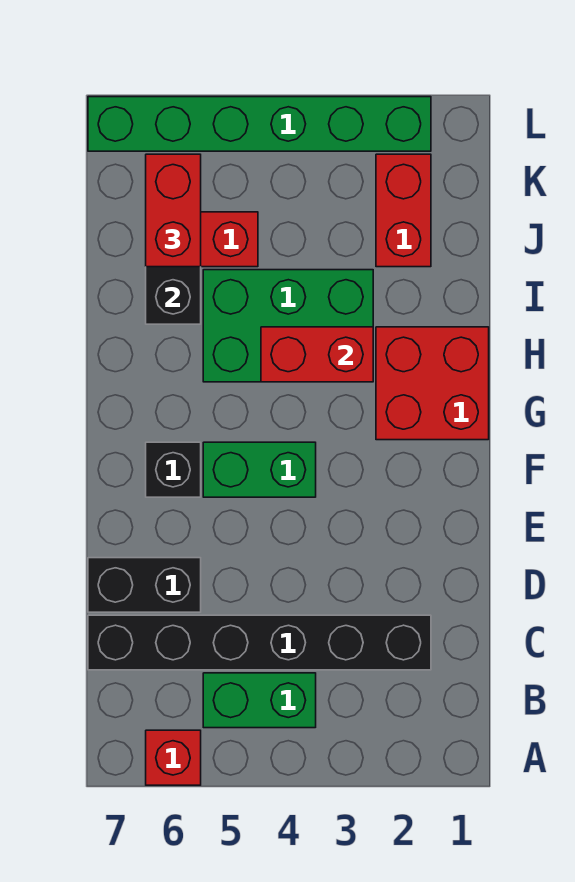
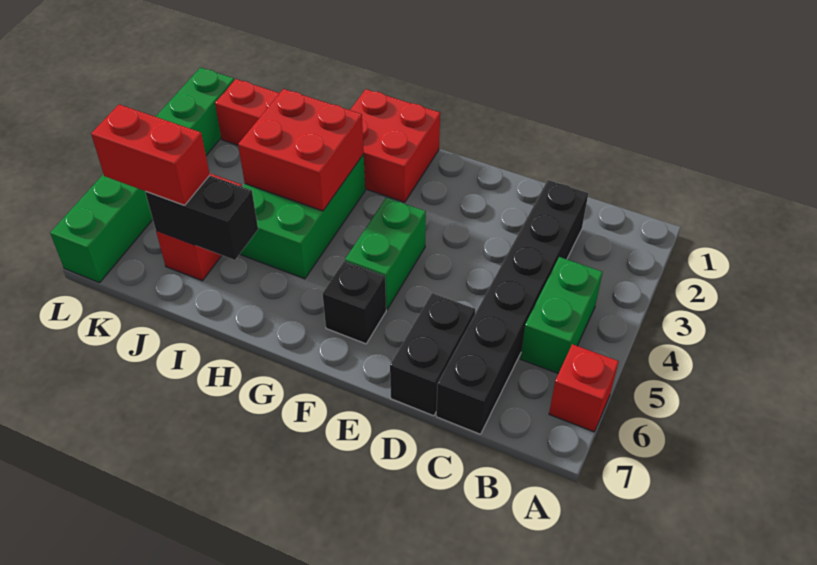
red 1x2 brick [261,327,373,382] -> red 2x2 brick [238,89,364,211]

